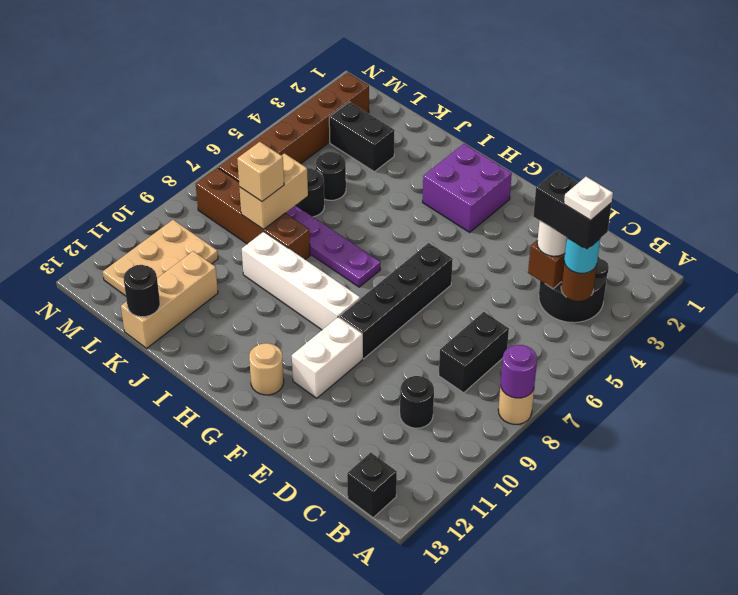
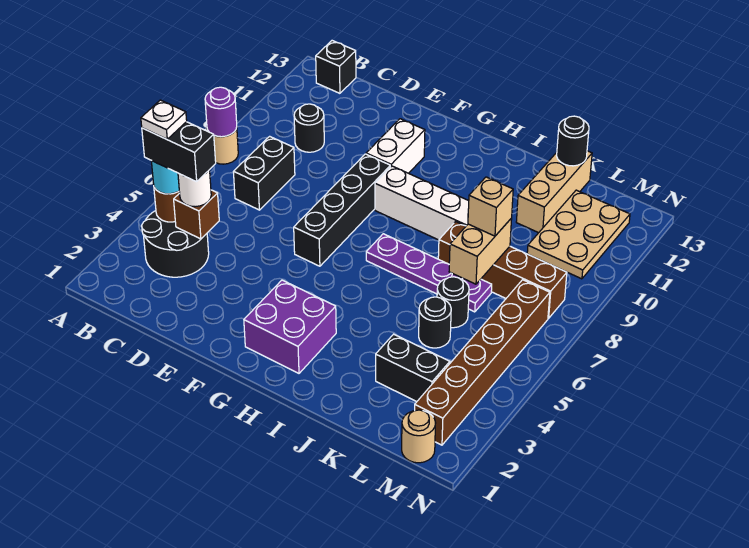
tan 1x1 round brick [249,343,284,395] -> tan 1x1 round brick moved to [402,410,436,463]

